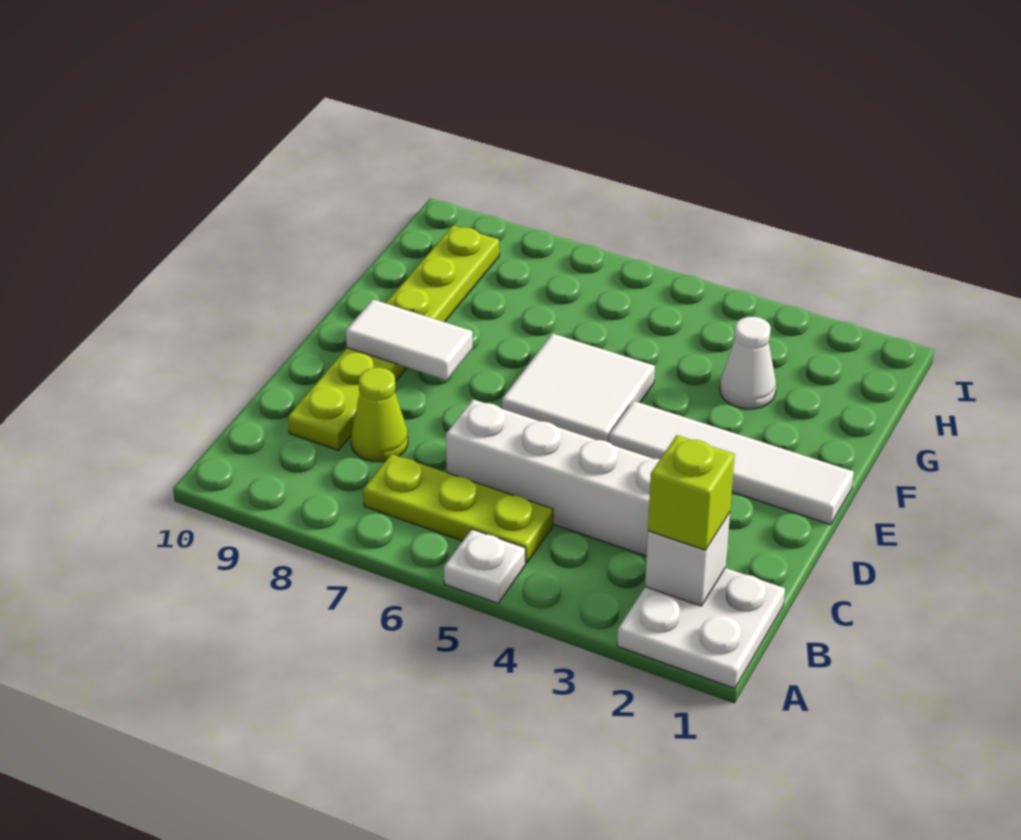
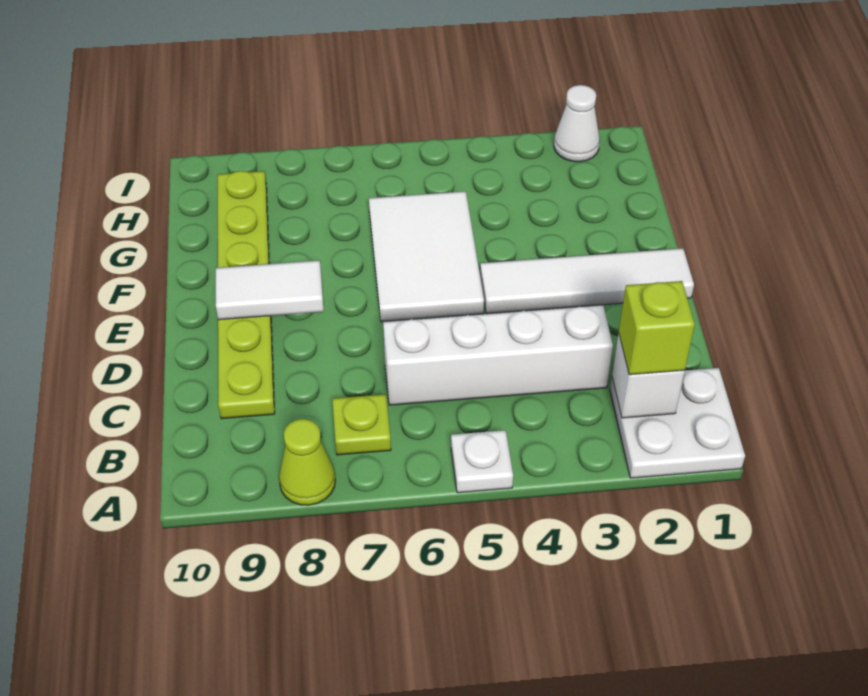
lime 1x3 plate [363,454,553,563] -> lime 1x1 plate [332,394,391,455]
lime 1x1 cone [351,368,408,462] -> lime 1x1 cone moved to [279,419,335,505]
white 2x2 tile [502,334,655,442] -> white 2x3 tile [369,191,484,322]
white 1x1 cone [720,317,776,409] -> white 1x1 cone moved to [554,85,600,162]

